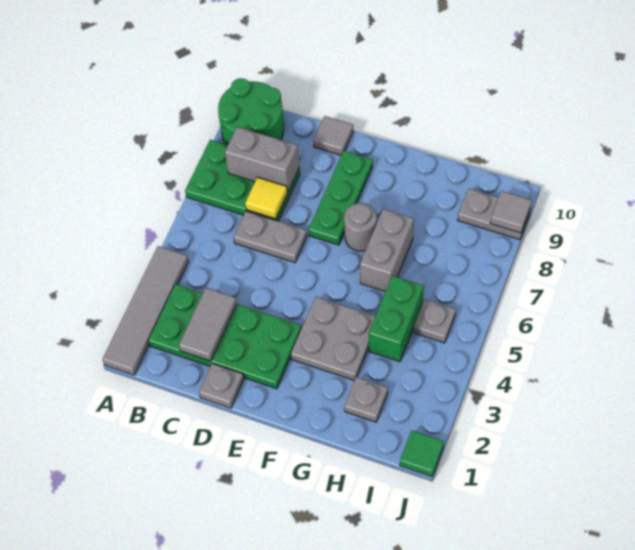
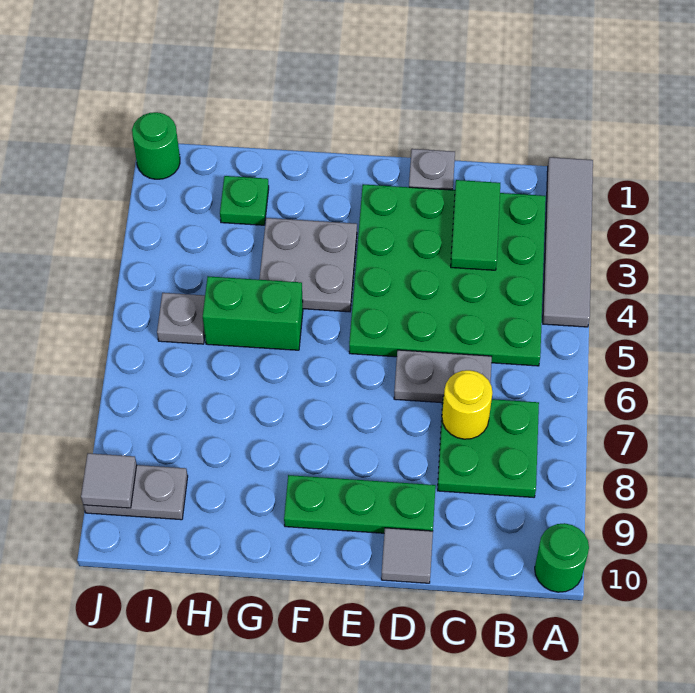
green 2x3 plate [185,140,300,221] -> green 2x2 plate [437,396,539,497]
green 2x2 round brick [218,78,284,145] -> green 1x1 round brick [535,523,589,592]
green 2x4 plate [149,284,302,389] -> green 4x4 plate [349,184,546,366]
grey 1x2 brick [225,127,299,192] -> none
grey 1x2 tile [179,288,237,361] -> green 1x2 tile [451,180,500,270]
yellow 1x1 tile [245,177,287,219] -> yellow 1x1 round brick [442,370,492,439]
green 1x3 plate [309,151,373,245] -> green 1x3 plate turned to [284,475,436,533]
grey 1x1 round brick [344,203,377,251] -> none
grey 1x2 brick [360,209,414,292] -> none
grey 1x1 plate [344,377,388,422] -> green 1x1 plate [220,176,269,225]
green 1x2 brick [369,276,424,362] -> green 1x2 brick turned to [203,276,303,350]
green 1x1 tile [400,431,444,477] -> green 1x1 round brick [132,112,180,179]

